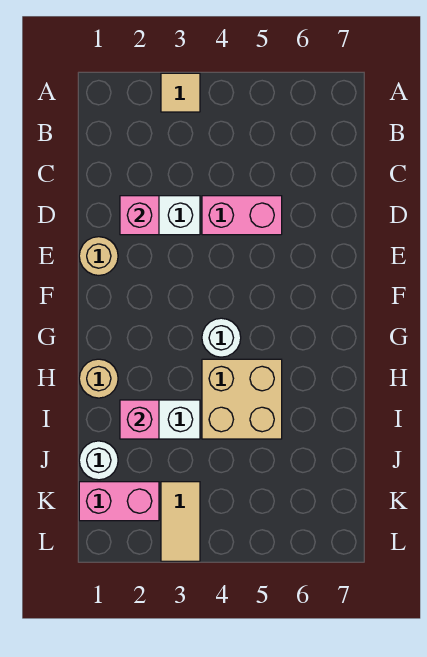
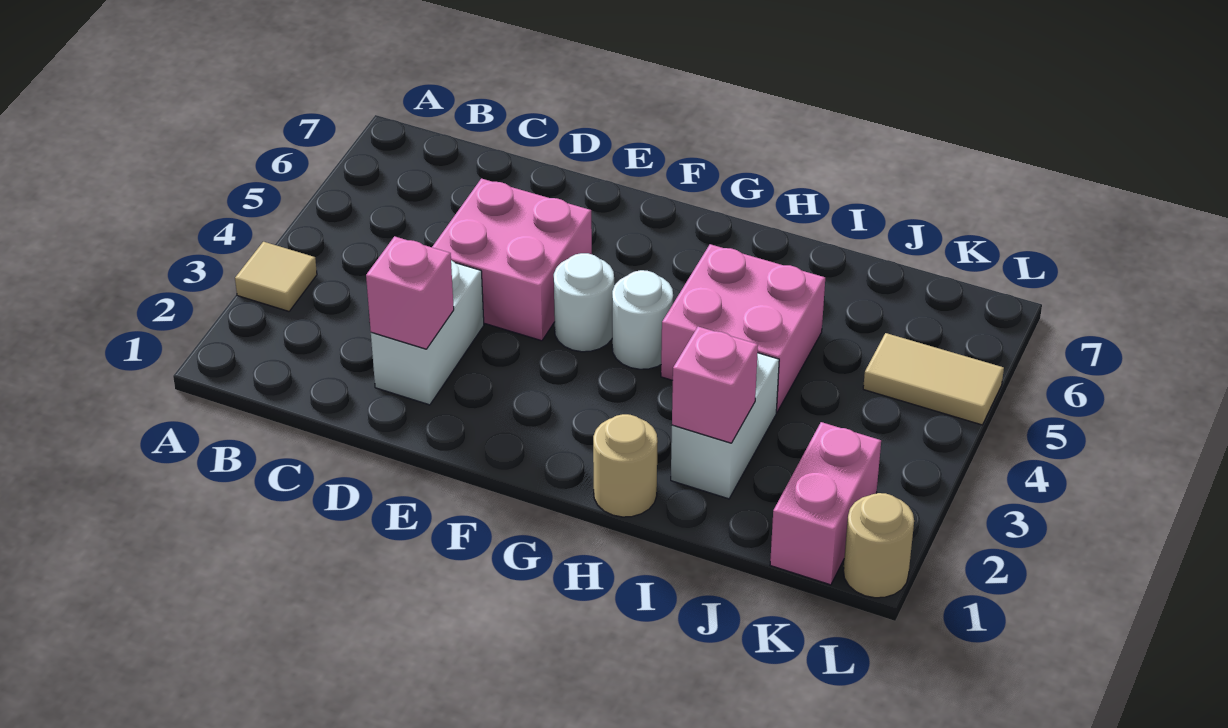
pink 1x2 brick [202,196,282,235] -> pink 2x2 brick [432,178,592,341]
tan 1x1 round brick [79,237,118,275] -> tan 1x1 round brick moved to [843,493,914,598]
tan 2x2 brick [202,359,282,439] -> pink 2x2 brick [661,244,825,412]
white 1x1 round brick [79,441,118,480] -> white 1x1 round brick moved to [554,253,614,352]
tan 1x2 tile [161,482,200,561] -> tan 1x2 tile moved to [863,333,1004,425]

